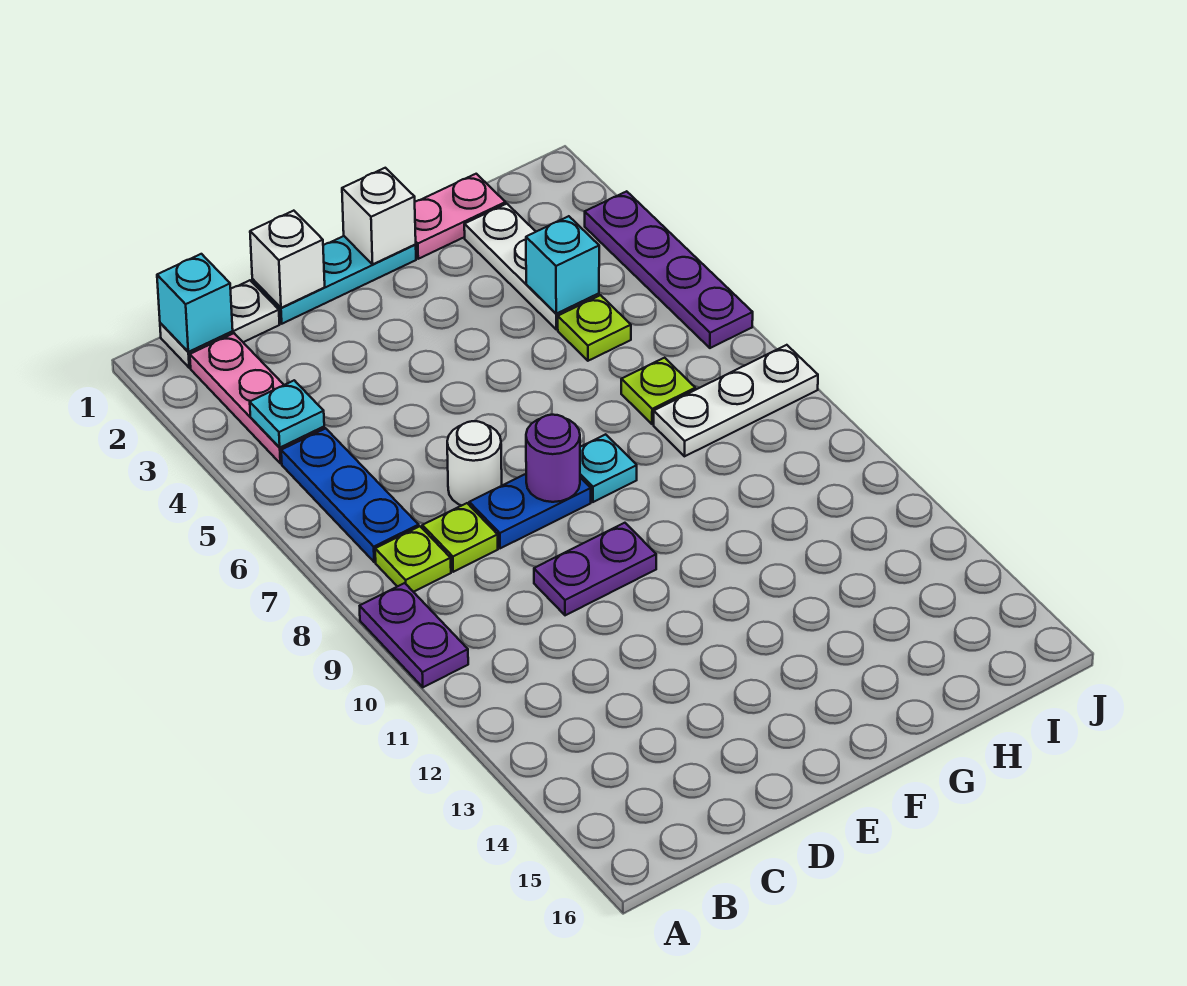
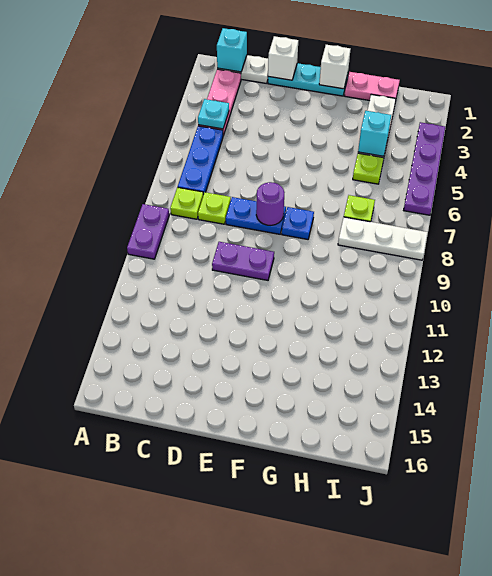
white 1x1 round brick [447,421,502,506] -> none
cyan 1x1 plate [580,434,637,502] -> blue 1x1 plate [282,207,314,239]

